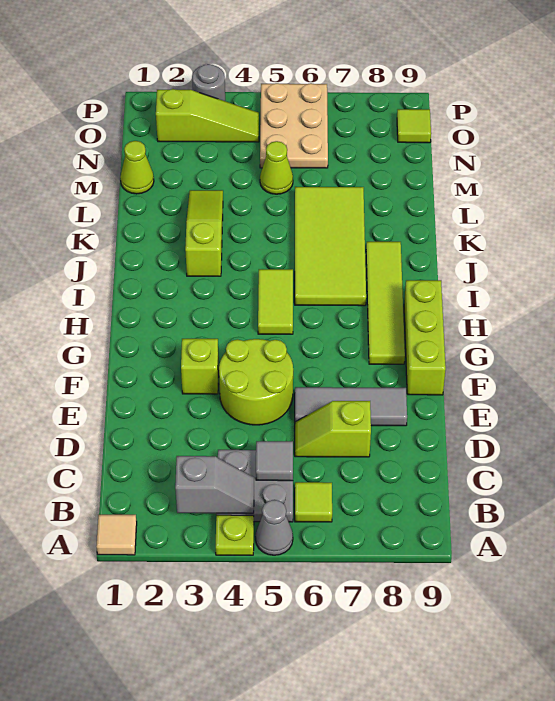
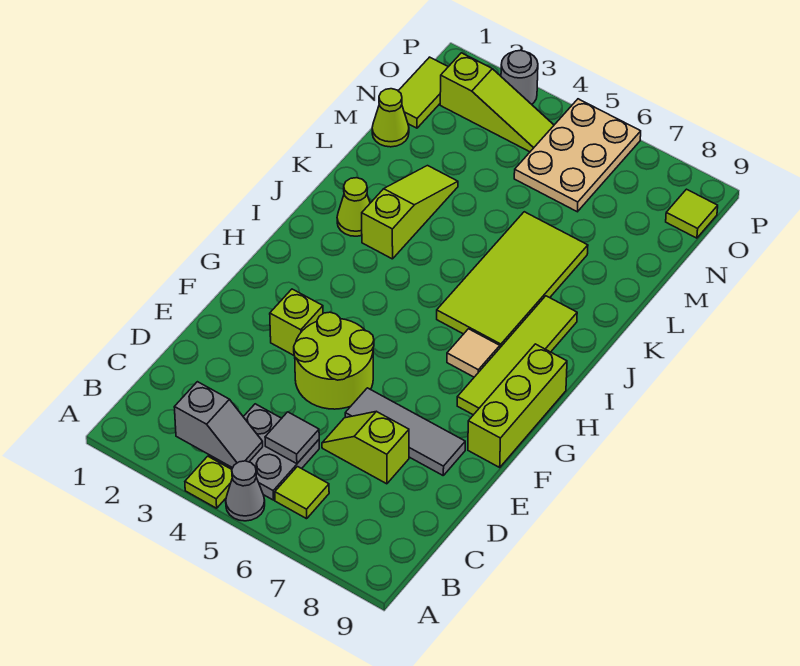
tan 1x1 tile [96,515,137,555] -> tan 1x1 tile moved to [447,329,500,377]
lime 1x2 tile [258,269,293,334] -> lime 1x2 tile moved to [399,57,448,128]
lime 1x1 cone [260,141,293,194] -> lime 1x1 cone moved to [337,178,370,236]

